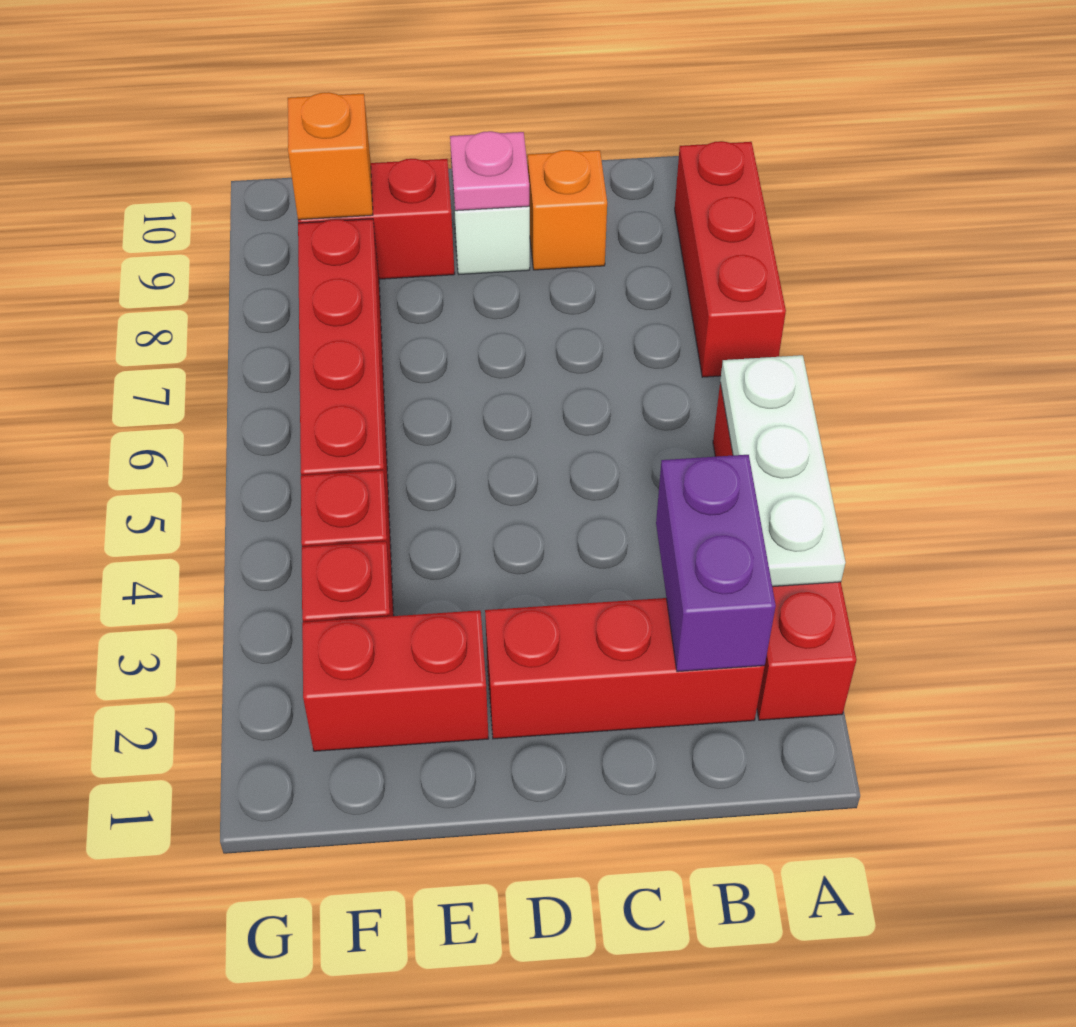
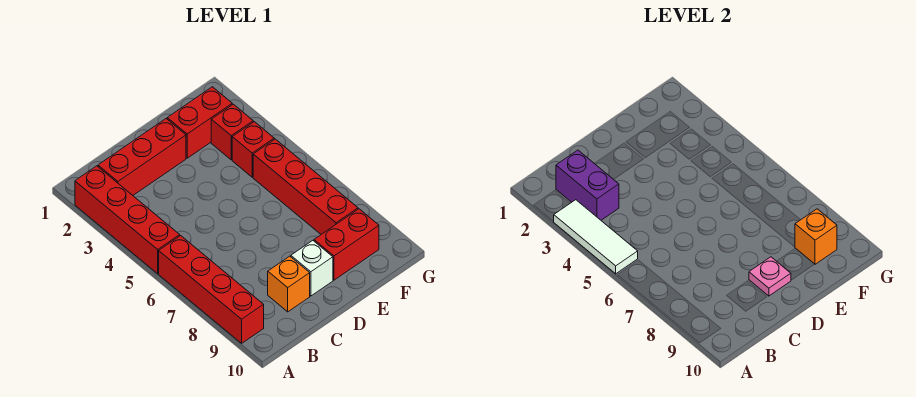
white 1x3 plate [720,355,846,587] -> white 1x3 tile [554,200,638,274]
red 1x3 brick [675,141,786,377] -> red 1x4 brick [159,236,264,343]

